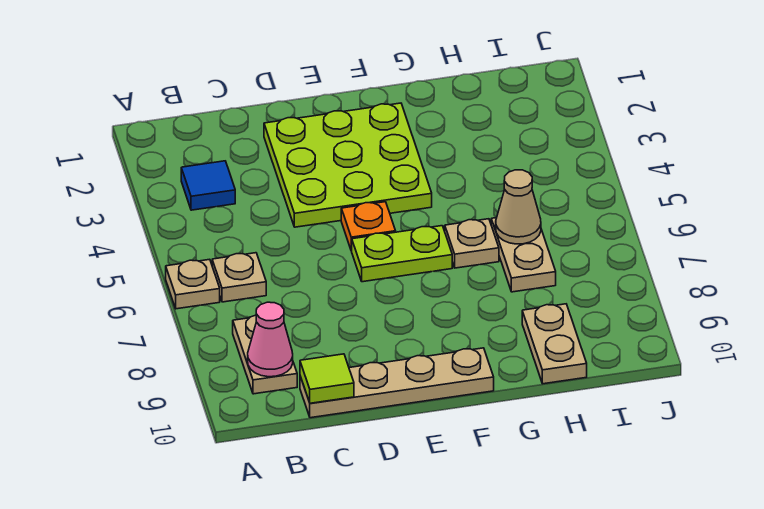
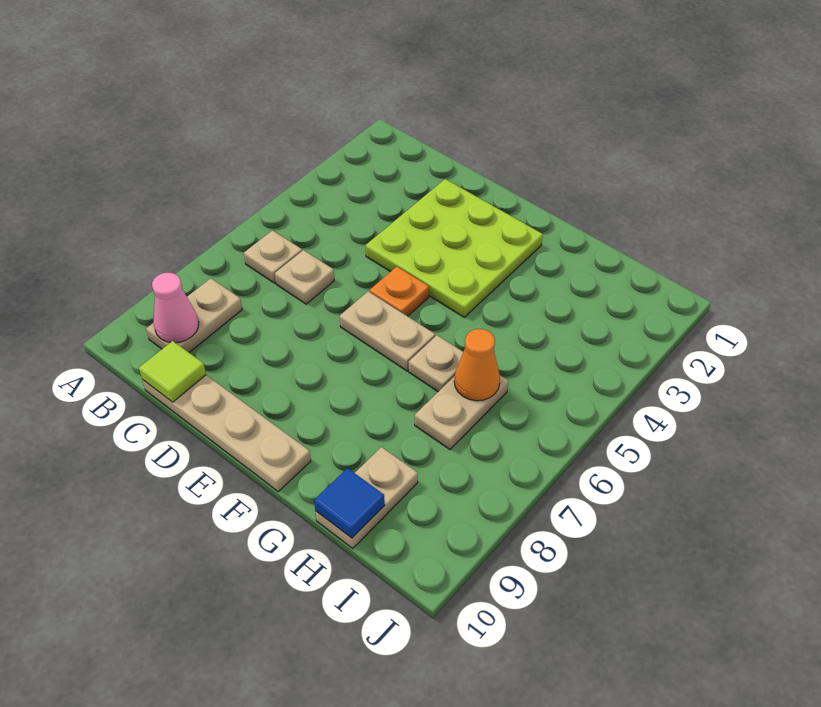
tan 1x1 plate [166,259,220,309] -> tan 1x1 plate moved to [275,250,334,304]
blue 1x1 tile [181,161,235,210] -> blue 1x1 tile moved to [314,468,385,538]
lime 1x2 plate [352,226,452,282] -> tan 1x2 plate [340,291,435,371]
tan 1x1 cone [496,170,541,244] -> orange 1x1 cone [454,329,500,401]

